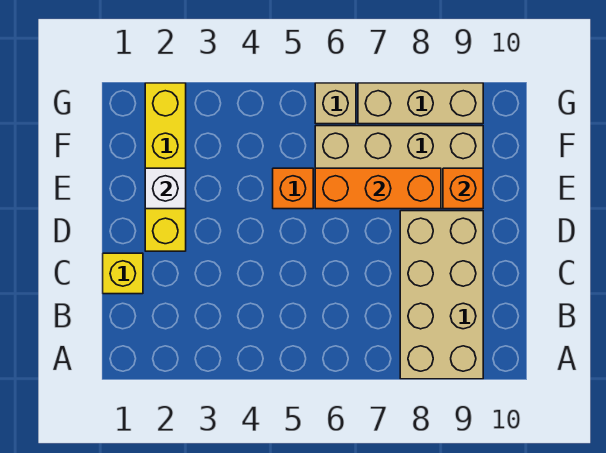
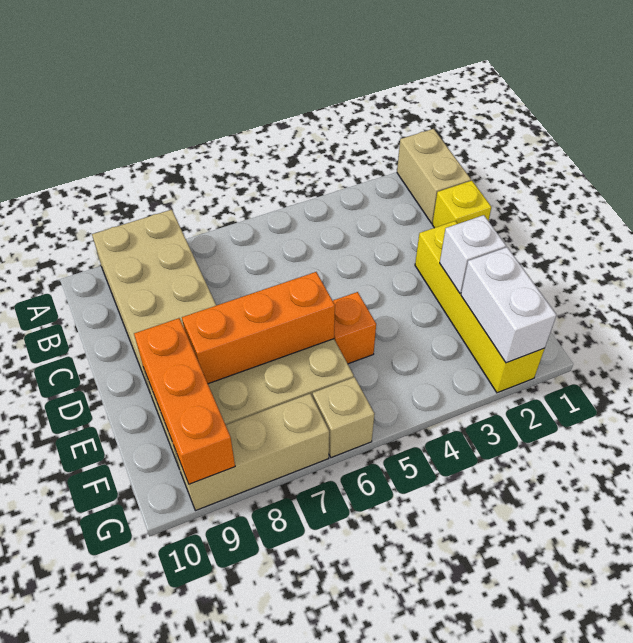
none -> tan 1x2 brick [397,129,471,223]
orange 1x1 brick [443,168,483,209] -> orange 1x3 brick [134,318,235,484]
none -> white 1x2 brick [461,247,556,363]

